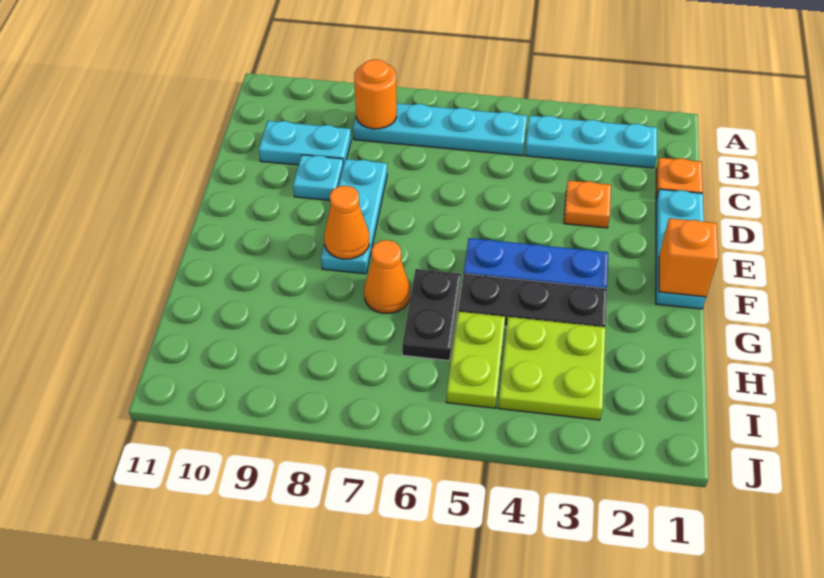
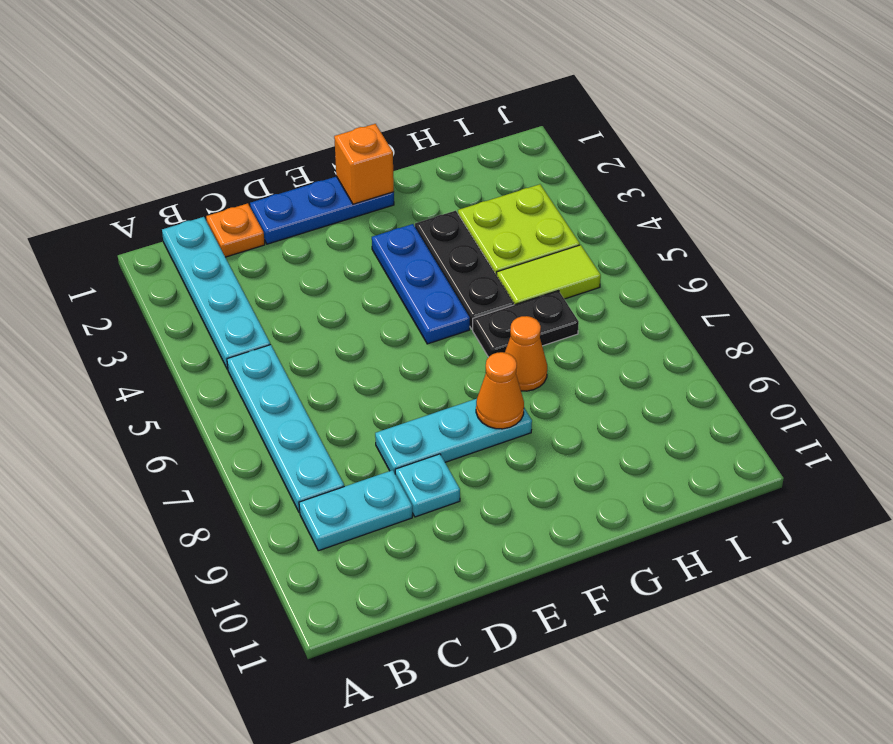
cyan 1x3 plate [525,116,657,168] -> cyan 1x4 plate [162,217,270,370]
orange 1x1 round brick [354,59,397,129] -> none
cyan 1x2 plate [259,121,351,165] -> cyan 1x2 plate turned to [299,470,412,551]
cyan 1x3 plate [656,189,706,309] -> blue 1x3 plate [250,177,394,244]
orange 1x1 plate [564,180,611,228] -> none
lime 1x2 plate [446,312,505,408] -> lime 1x2 tile [497,245,601,305]

